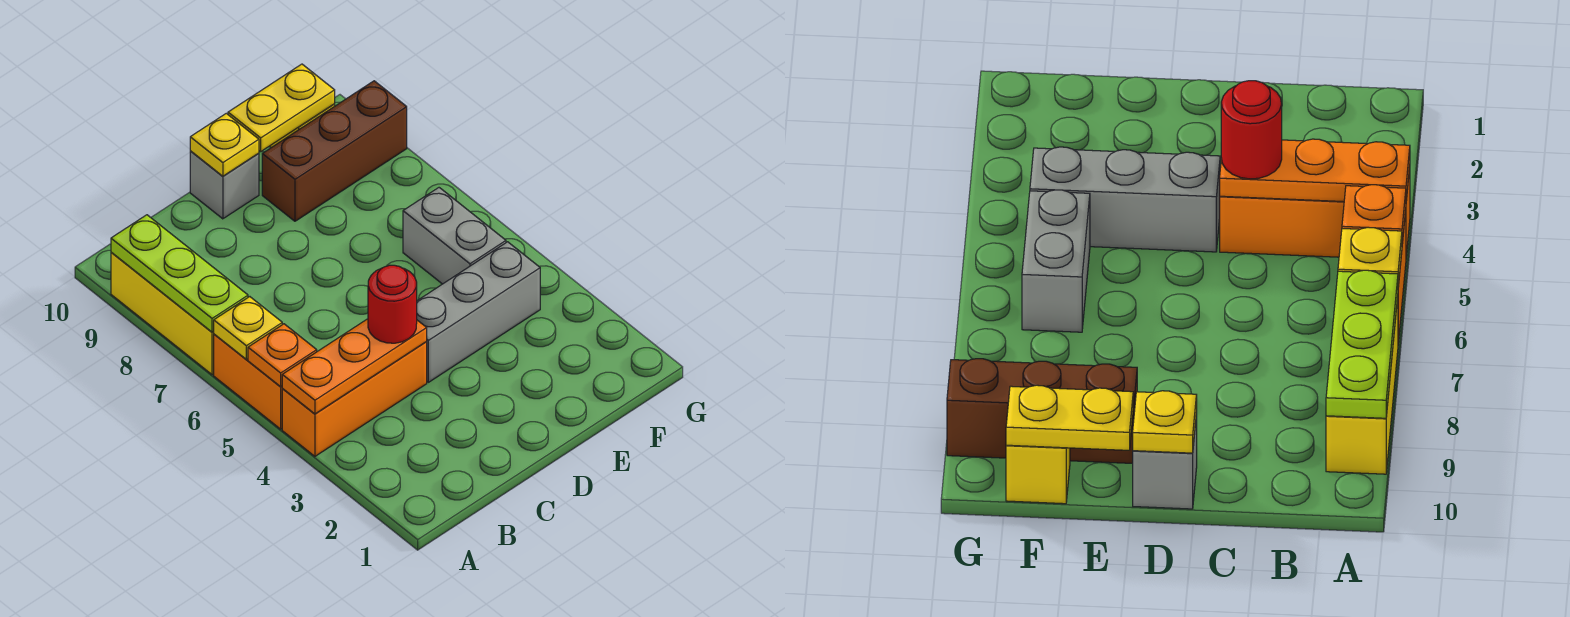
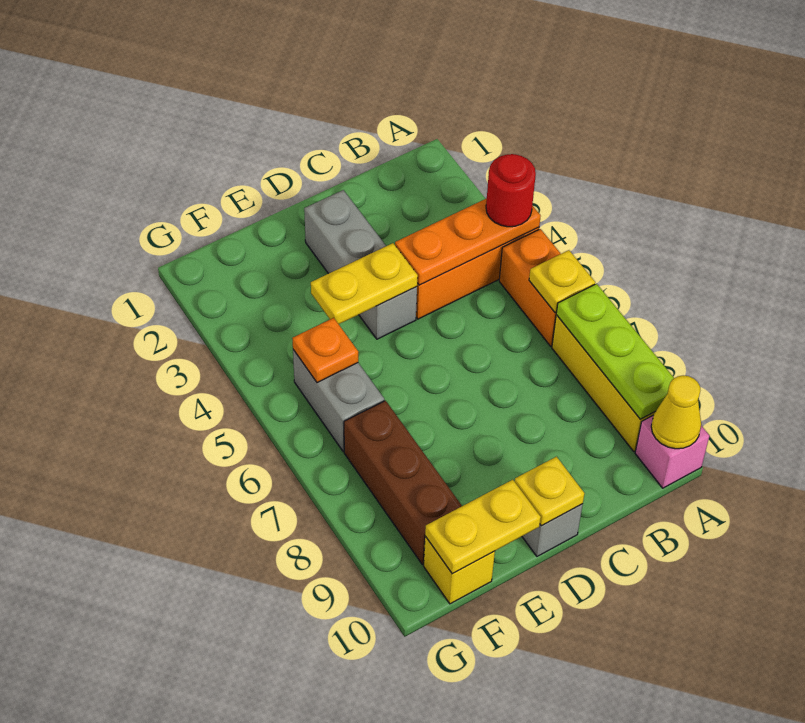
orange 1x1 plate [248,324,317,387] -> orange 1x1 plate moved to [292,318,358,383]
none -> pink 1x1 brick [635,416,709,488]
none -> yellow 1x1 cone [651,375,701,449]
red 1x1 round brick [368,265,417,343] -> red 1x1 round brick moved to [486,154,536,227]
grey 1x3 brick [417,242,540,382] -> grey 1x3 brick turned to [304,190,417,339]
none -> yellow 1x2 plate [311,243,418,324]
brown 1x3 brick [262,81,407,221] -> brown 1x3 brick turned to [344,401,462,564]

